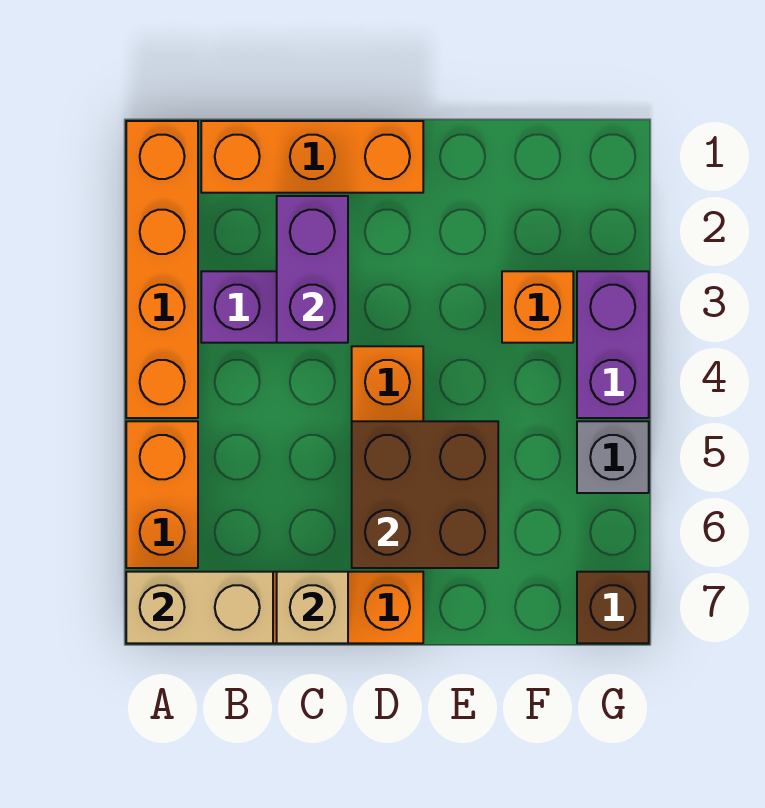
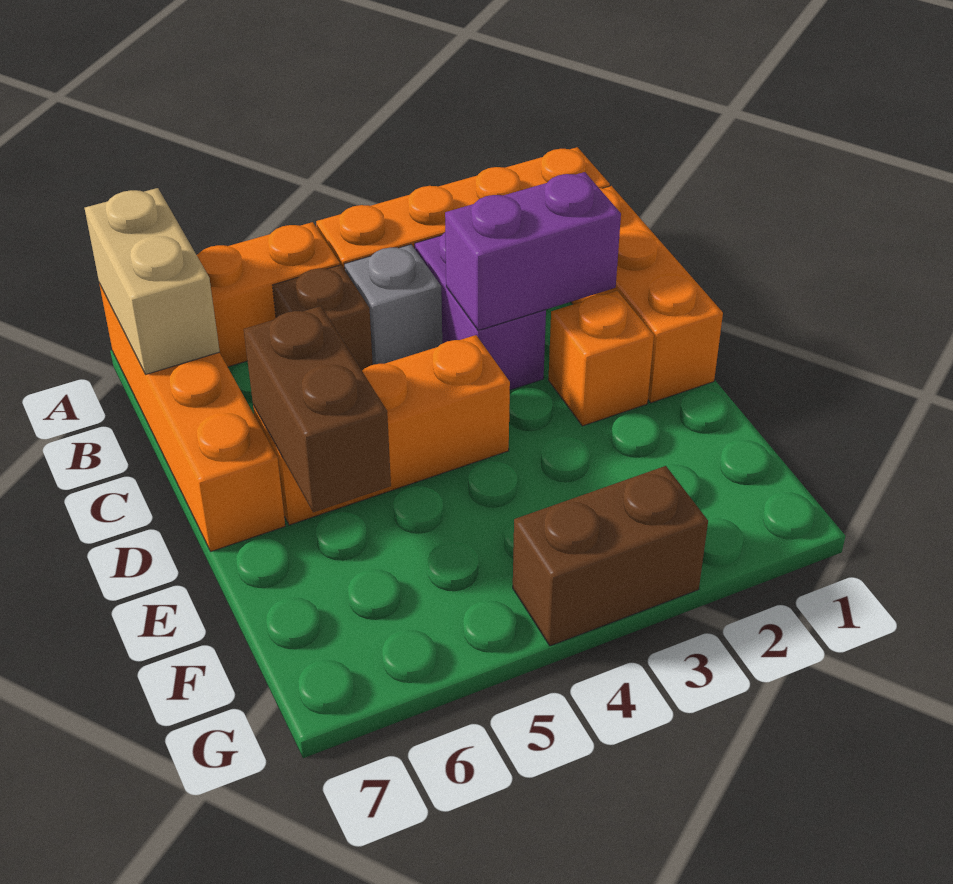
tan 1x1 brick [277,572,348,643] -> none
brown 2x2 brick [352,421,498,568] -> brown 1x2 brick [244,306,391,512]
orange 1x1 brick [502,271,573,343] -> orange 1x1 brick moved to [548,291,654,426]
purple 1x2 brick [577,271,649,418] -> brown 1x2 brick [513,466,708,646]
grey 1x1 brick [577,421,649,493] -> grey 1x1 brick moved to [345,244,442,365]
brown 1x1 brick [577,572,649,643] -> brown 1x1 brick moved to [273,265,373,370]

